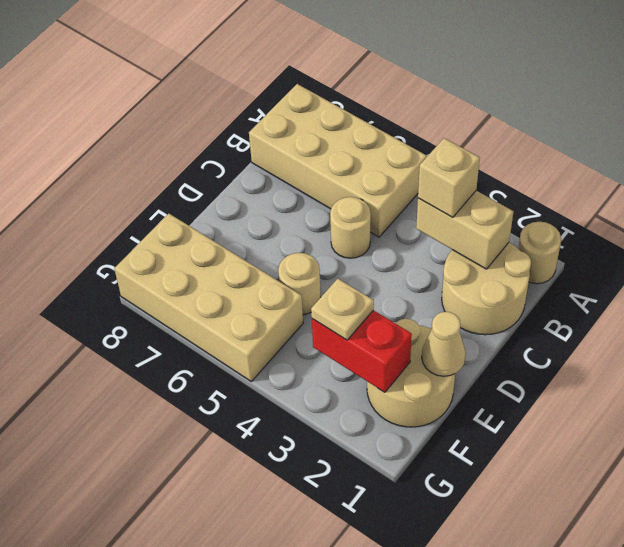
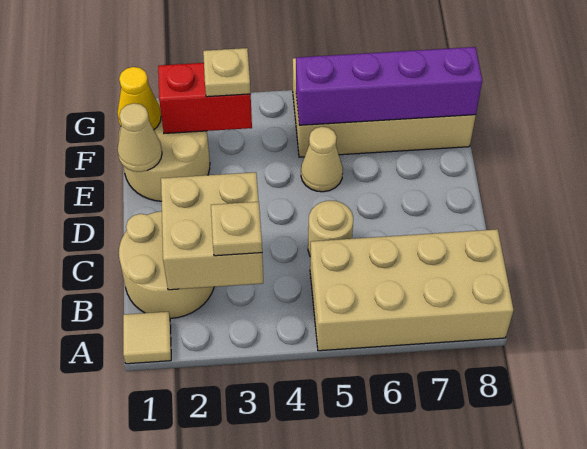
tan 1x1 round brick [518,222,561,284] -> tan 1x1 tile [123,312,171,364]
tan 1x2 brick [416,191,513,269] -> tan 2x2 brick [161,172,263,290]
tan 1x1 brick [418,138,480,218] -> tan 1x1 plate [211,202,262,256]
tan 1x1 round brick [278,253,321,315] -> tan 1x1 cone [301,127,343,192]
none -> yellow 1x1 cone [117,67,161,129]
none -> purple 1x4 brick [296,47,482,125]

